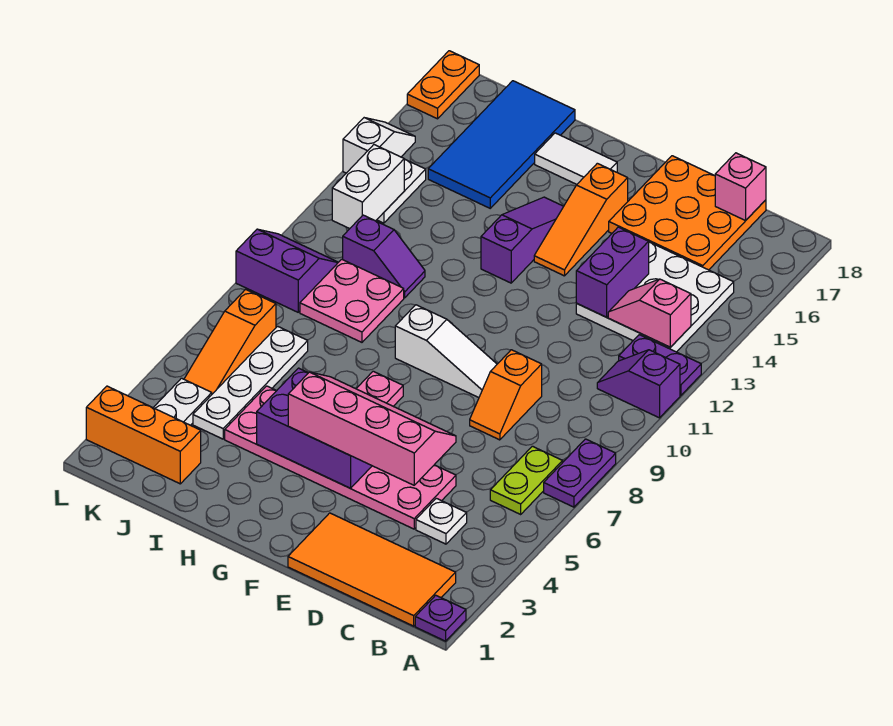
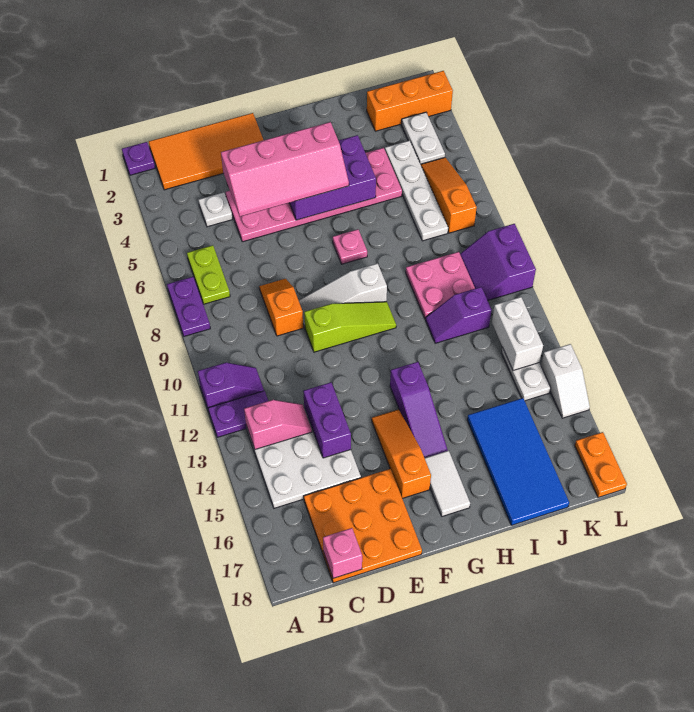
none -> lime 1x3 slope [304,302,396,352]
white 1x2 tile [535,133,617,184] -> white 1x2 tile turned to [425,451,470,516]
purple 2x2 slope [236,229,338,312] -> purple 2x2 slope turned to [460,224,536,300]

